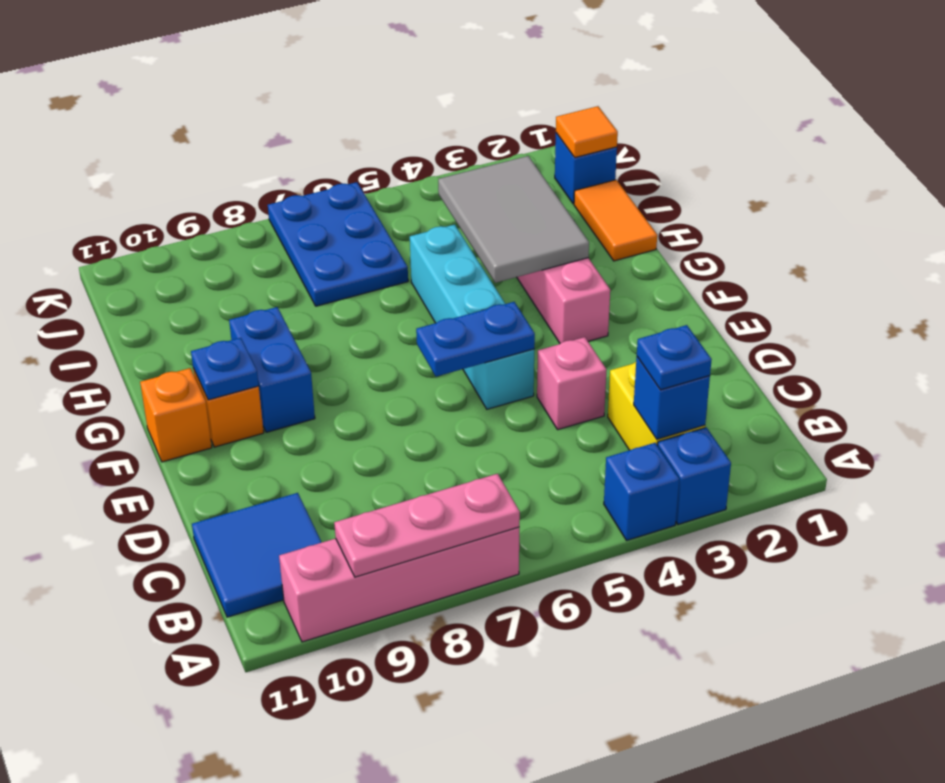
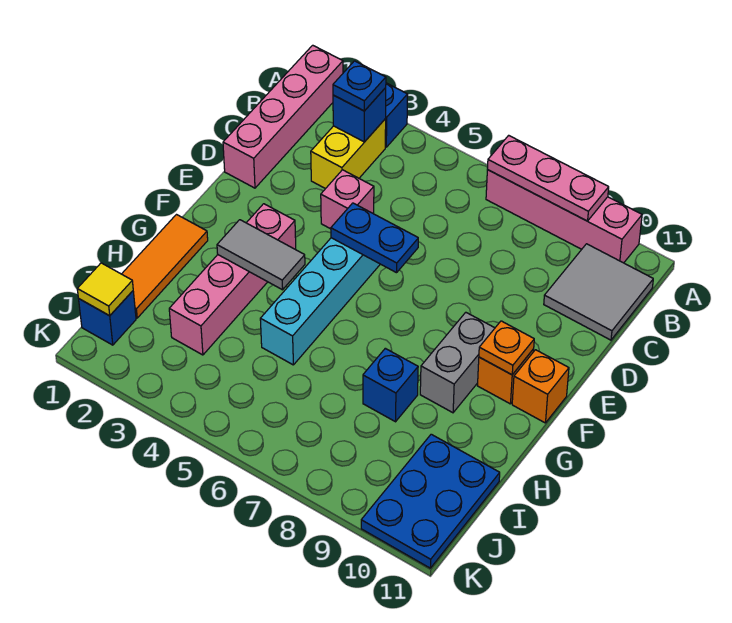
none -> pink 1x4 brick [223,45,343,188]
blue 1x1 brick [604,443,679,540] -> blue 1x1 brick moved to [363,348,418,422]
blue 2x2 tile [192,493,322,617] -> grey 2x2 tile [544,244,653,340]
blue 1x2 brick [229,307,315,432] -> grey 1x2 brick [420,312,495,413]
blue 1x1 plate [191,338,259,400] -> orange 1x1 plate [479,321,534,375]
grey 2x3 tile [438,156,589,283] -> grey 1x2 tile [217,220,305,290]
orange 1x2 tile [574,180,657,261] -> orange 1x3 tile [122,215,208,318]
blue 2x3 plate [268,182,408,306] -> blue 2x3 plate moved to [361,434,500,568]
orange 1x1 tile [556,106,618,157] -> yellow 1x1 tile [77,263,133,316]

